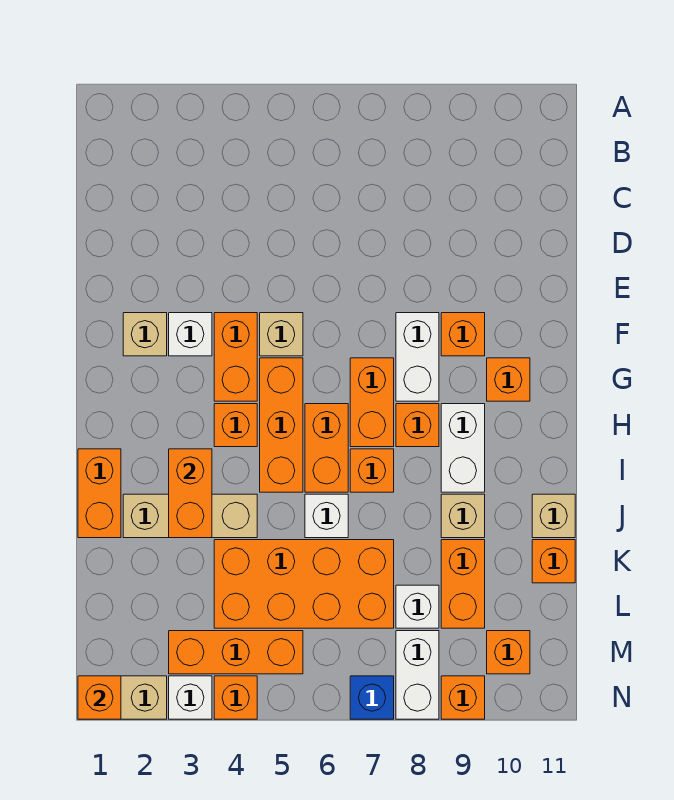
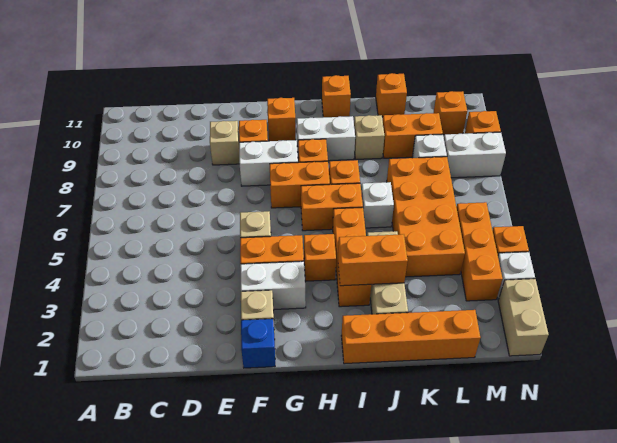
white 1x1 brick [169,313,212,356] -> white 1x2 brick [240,261,306,310]
orange 1x3 brick [260,358,303,492] -> orange 1x3 brick turned to [333,207,371,307]
orange 1x2 brick [78,449,121,538] -> orange 1x4 brick [341,310,481,364]
tan 1x1 brick [532,494,575,538] -> tan 1x1 brick moved to [210,121,239,165]
orange 1x1 brick [78,676,121,719] -> orange 1x1 brick moved to [322,75,351,117]
blue 1x1 brick [350,676,394,719] -> blue 1x1 brick moved to [241,319,275,368]

